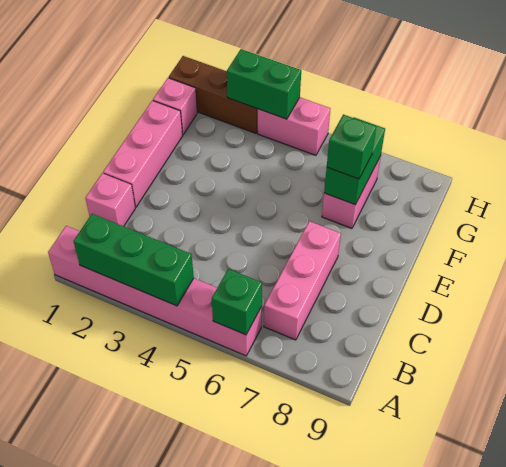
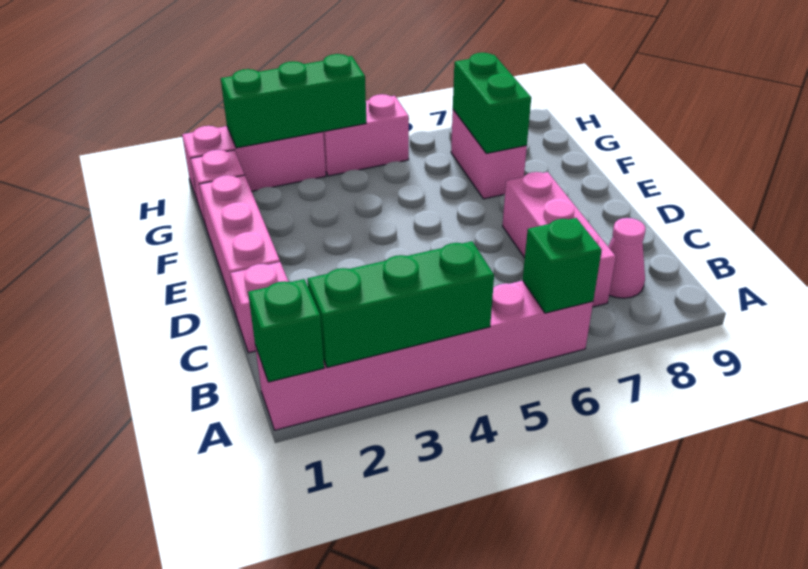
none -> pink 1x1 cone [608,218,646,298]
green 1x1 brick [327,114,376,179] -> green 1x1 brick moved to [248,279,324,382]
brown 1x3 brick [169,56,258,133] -> pink 1x3 brick [182,126,326,202]
green 1x2 brick [227,49,301,119] -> green 1x3 brick [221,54,366,148]

